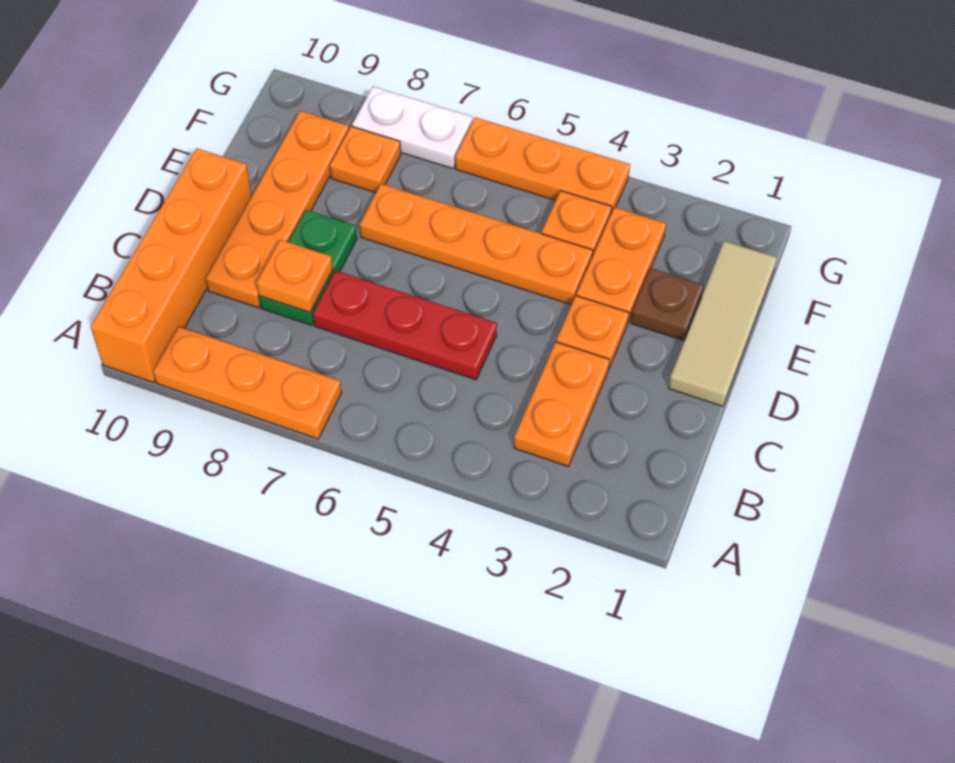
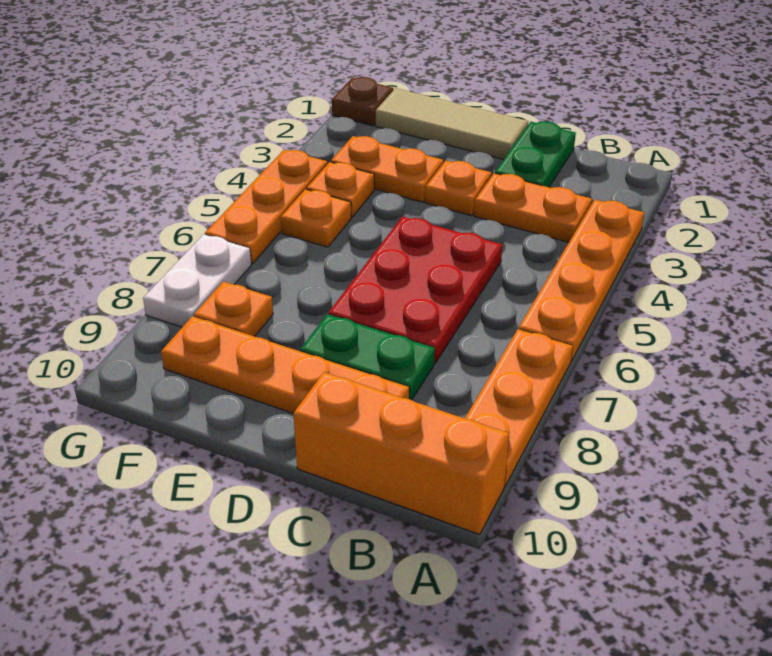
orange 1x4 brick [91,148,252,383] -> orange 1x3 brick [293,372,509,535]
none -> green 1x2 plate [495,121,576,187]
red 1x3 plate [313,271,497,380] -> red 2x3 plate [328,217,502,363]
orange 1x1 plate [257,240,333,312] -> orange 1x1 plate moved to [281,189,351,247]
brown 1x1 plate [631,268,703,341] -> brown 1x1 plate moved to [332,77,393,126]
orange 1x4 plate [360,184,593,305] -> orange 1x4 plate moved to [519,200,644,361]

